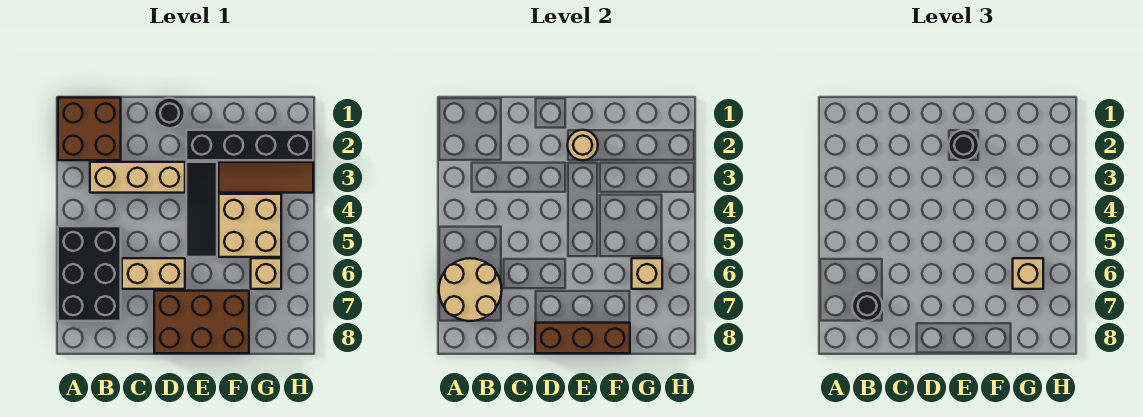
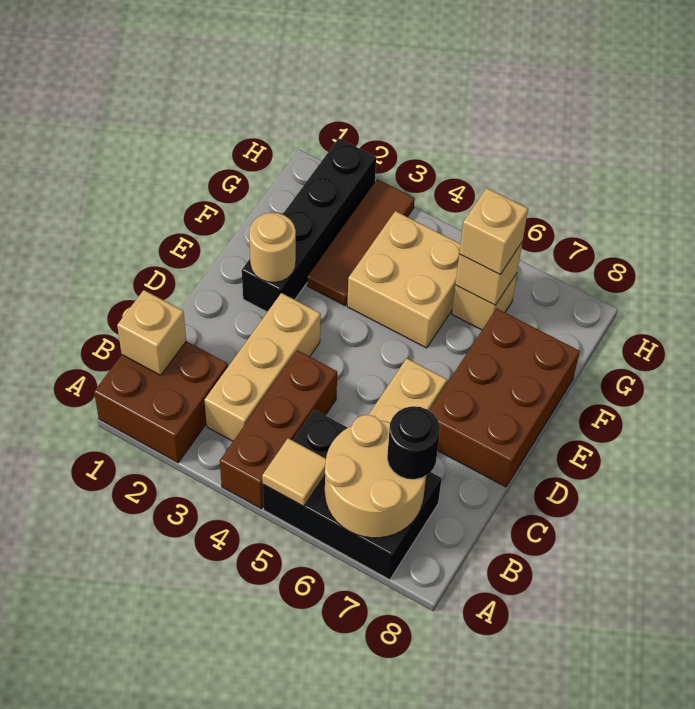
none -> tan 1x1 tile [262,438,326,506]
none -> tan 1x1 brick [117,290,186,375]
black 1x1 round brick [154,98,185,128] -> none
brown 1x3 brick [535,323,630,353] -> brown 1x3 brick moved to [220,350,337,509]
black 1x1 round brick [948,130,979,160] -> none
black 1x3 tile [186,162,217,257] -> none

